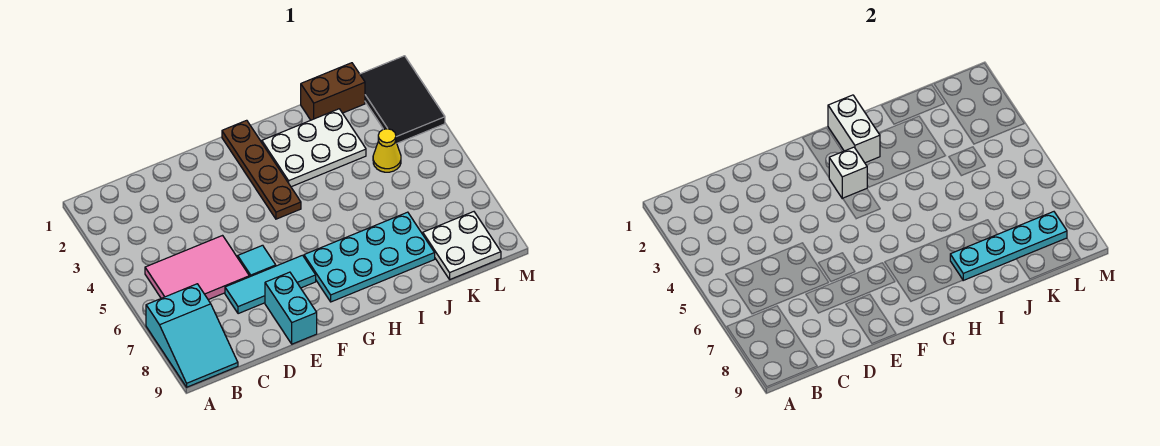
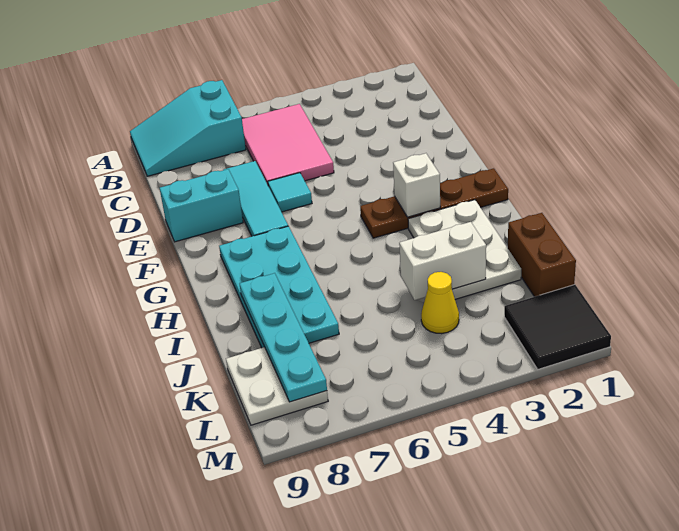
white 1x2 brick [828,95,880,163] -> white 1x2 brick moved to [399,222,486,300]
black 2x3 tile [360,56,445,143] -> black 2x2 tile [504,285,611,369]

